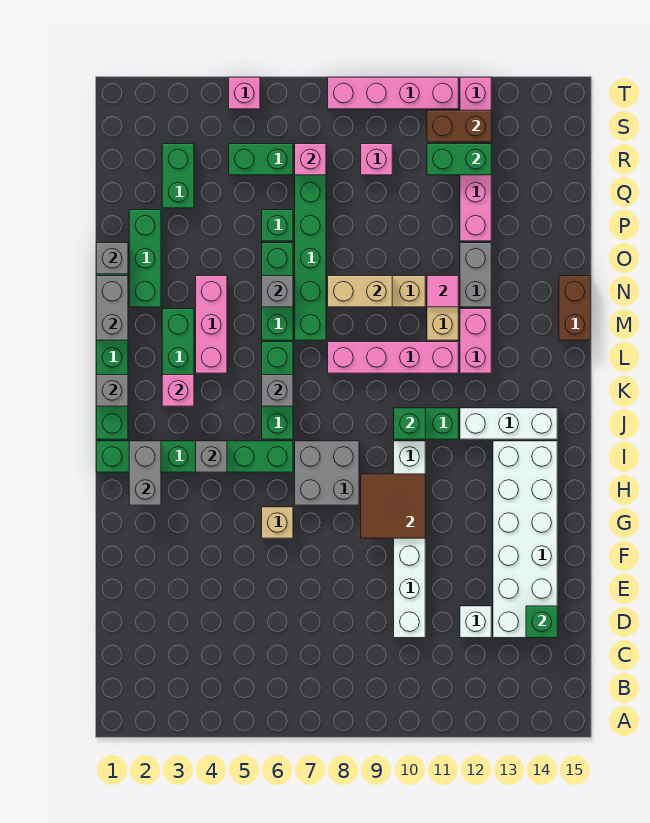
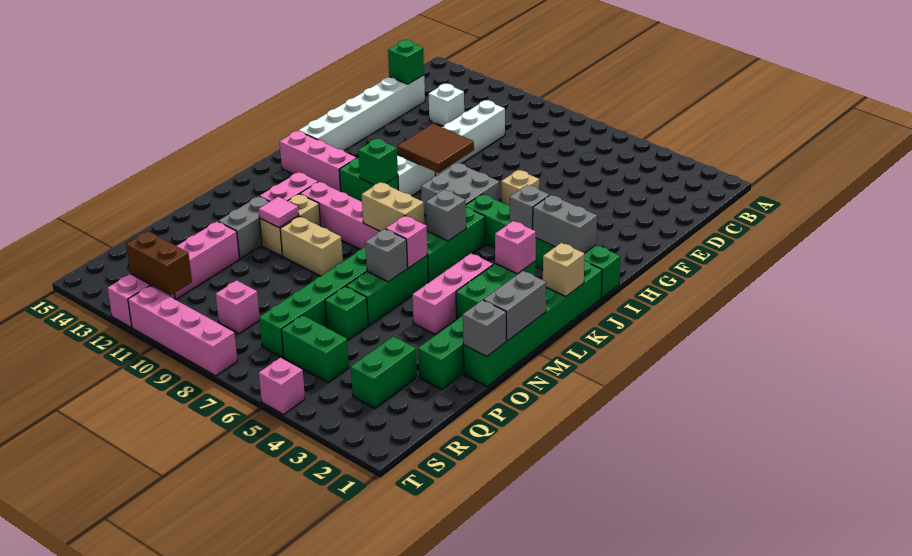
white 2x6 brick [493,441,557,638] -> white 1x6 brick [299,75,425,151]
grey 1x2 brick [129,441,161,505] -> grey 1x2 brick turned to [533,195,597,253]
white 1x3 brick [460,408,557,439] -> pink 1x3 brick [279,131,356,192]
grey 1x1 brick [96,375,128,406] -> tan 1x1 brick [543,243,585,296]
brown 1x2 brick [559,276,590,340] -> none
tan 1x2 brick [328,276,392,307] -> tan 1x2 brick moved to [362,182,424,231]
pink 1x1 brick [295,144,326,175] -> pink 1x1 brick moved to [386,216,427,268]
green 1x2 brick [427,144,491,175] -> none

